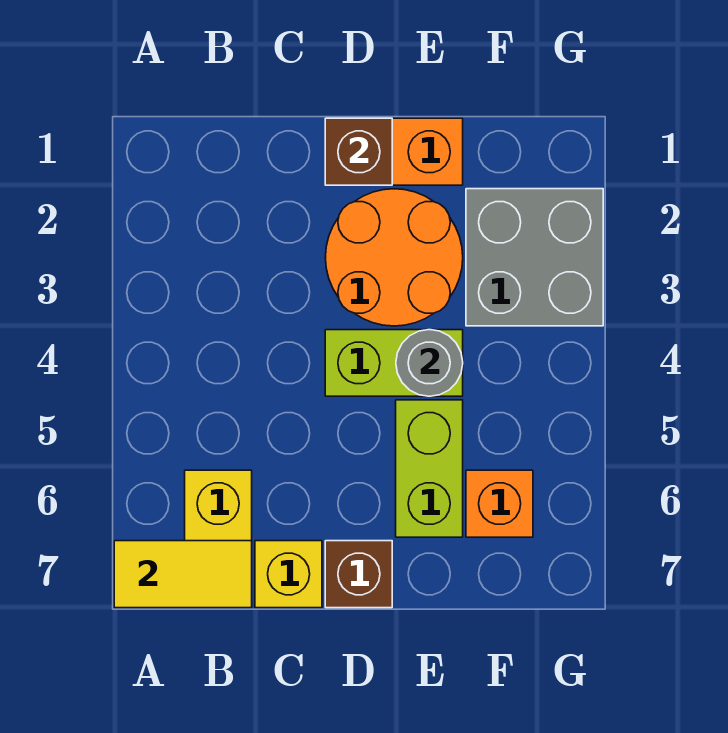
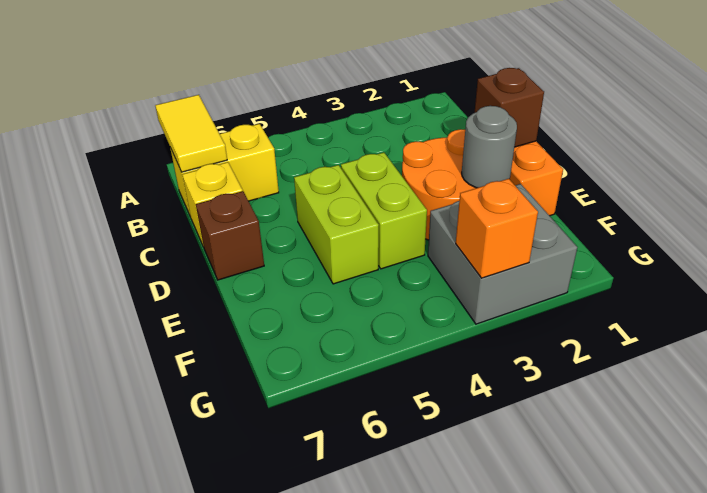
grey 1x1 round brick [396,330,463,396] -> grey 1x1 round brick moved to [462,106,517,188]
lime 1x2 brick [396,400,463,537] -> lime 1x2 brick turned to [294,165,379,284]
orange 1x1 brick [466,470,533,537] -> orange 1x1 brick moved to [456,179,538,278]

